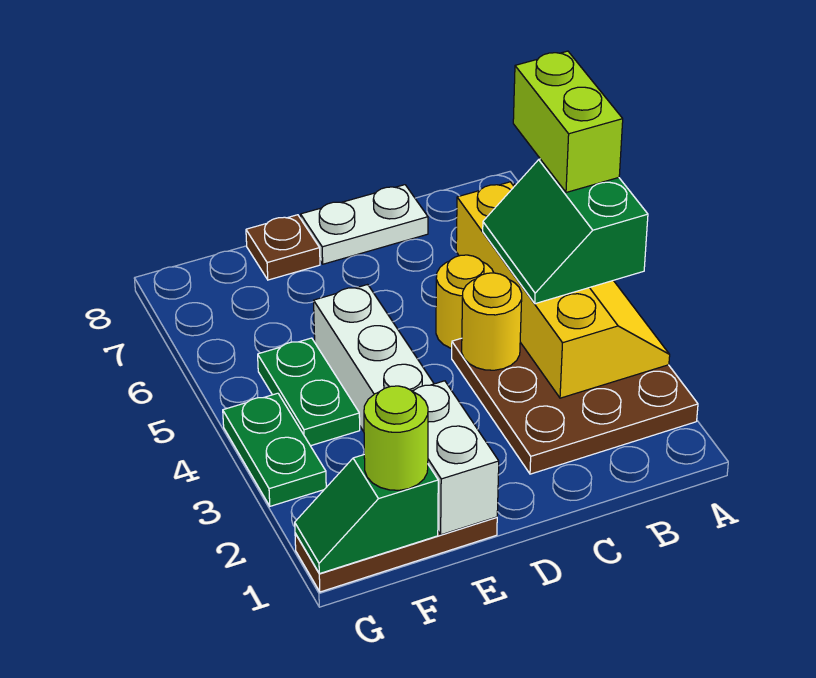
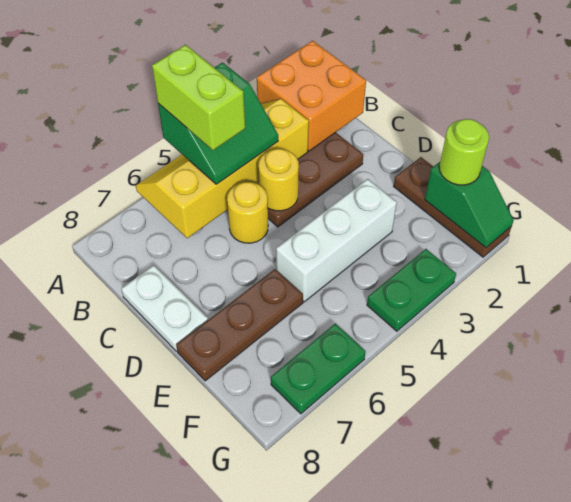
none -> orange 2x2 brick [257,41,366,151]
lime 1x2 brick [513,51,623,192] -> lime 1x2 brick turned to [152,45,245,150]
white 1x2 brick [412,381,499,535] -> none
brown 1x1 plate [246,215,320,280] -> brown 1x3 plate [176,269,303,381]
green 1x2 plate [258,338,360,446] -> green 1x2 plate moved to [271,324,366,414]

